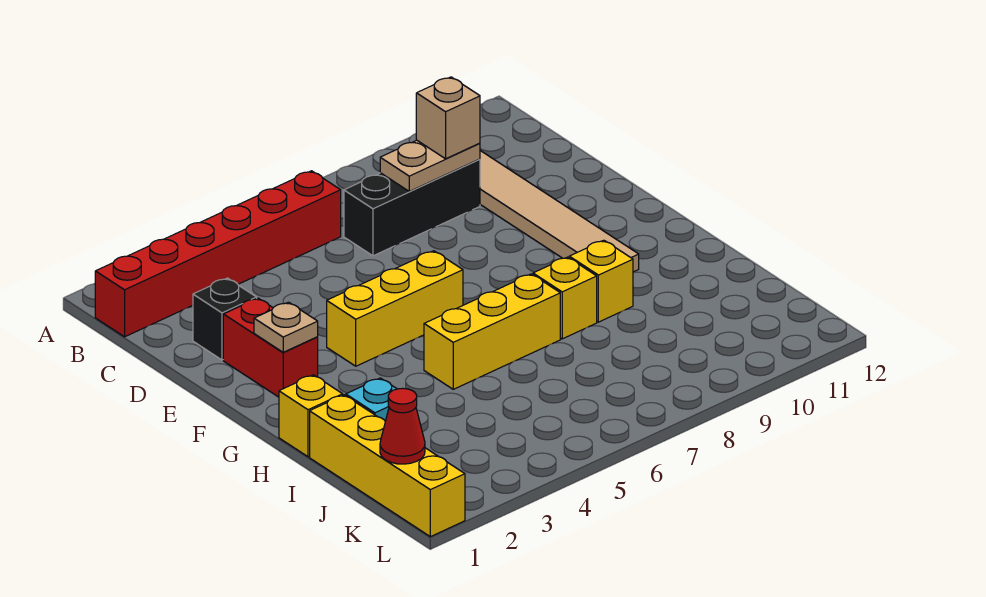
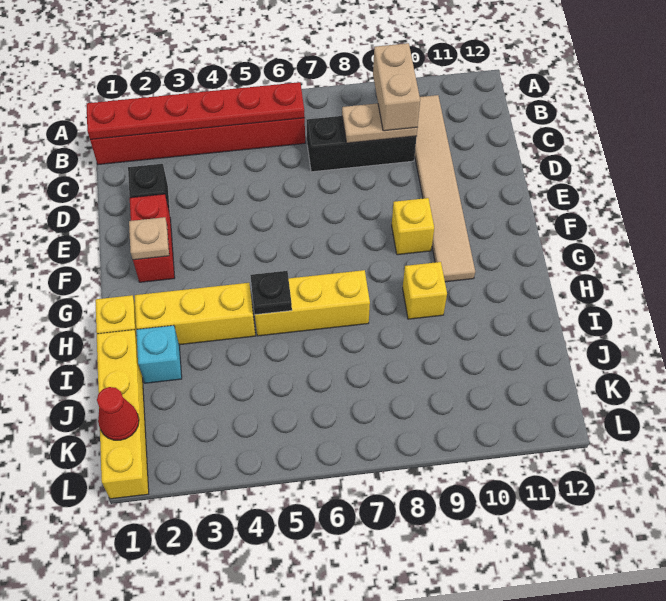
none -> red 1x6 plate [87,82,305,139]
tan 1x1 brick [416,77,480,159] -> tan 1x2 brick [373,43,420,131]
yellow 1x3 brick [327,251,463,366] -> yellow 1x3 brick moved to [135,283,255,345]
none -> black 1x1 plate [250,271,292,315]
yellow 1x1 brick [533,257,597,339] -> yellow 1x1 brick moved to [392,198,434,255]

